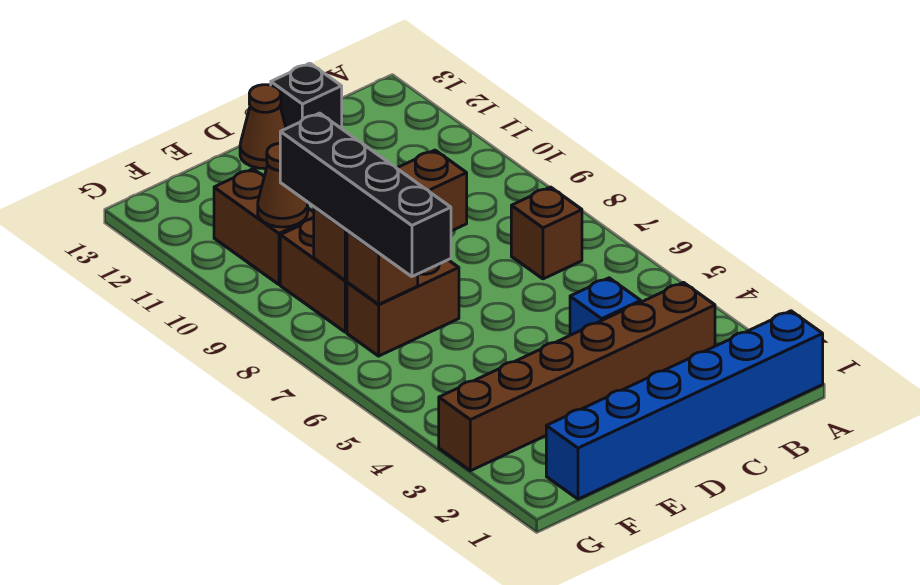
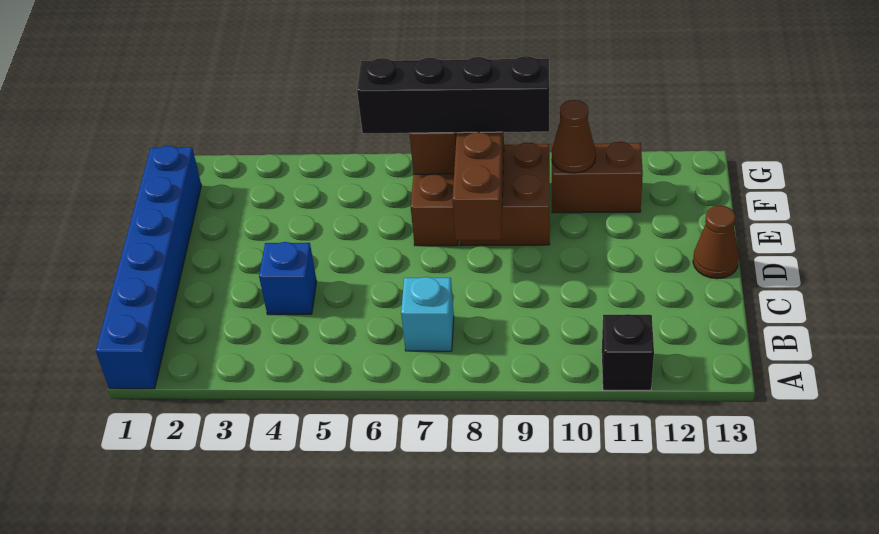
brown 1x6 brick [439,282,715,471] -> none
brown 1x1 brick [511,187,582,279] -> cyan 1x1 brick [401,277,454,351]
black 1x1 brick [271,63,342,129] -> black 1x1 brick moved to [602,314,654,390]

